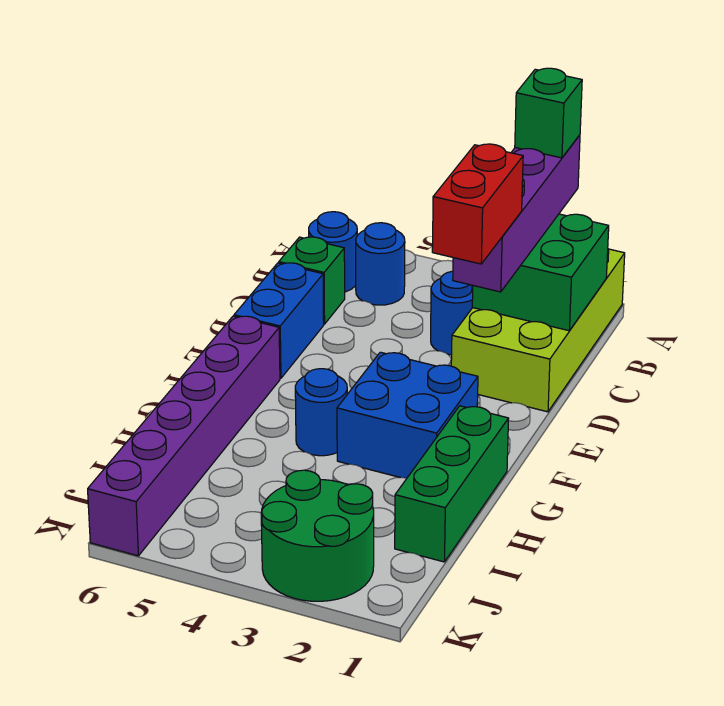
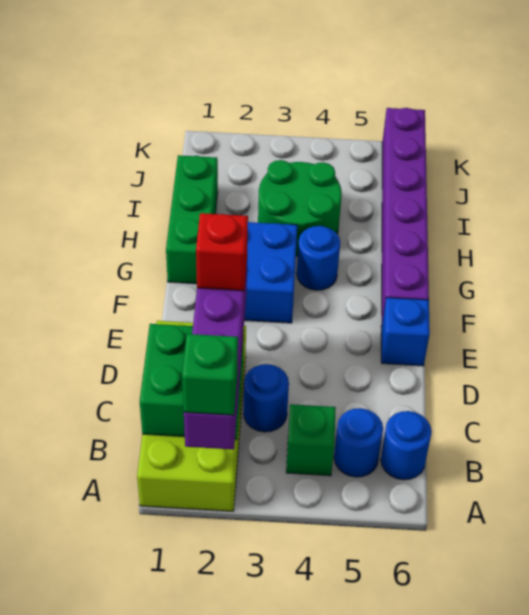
green 1x1 brick [279,237,345,324] -> green 1x1 brick moved to [286,404,336,476]
red 1x2 brick [432,144,523,264] -> red 1x1 brick [196,213,248,291]
blue 1x2 brick [234,263,324,378] -> blue 1x1 brick [381,298,430,366]
green 2x2 round brick [261,470,374,601] -> green 2x2 round brick moved to [258,160,342,256]

